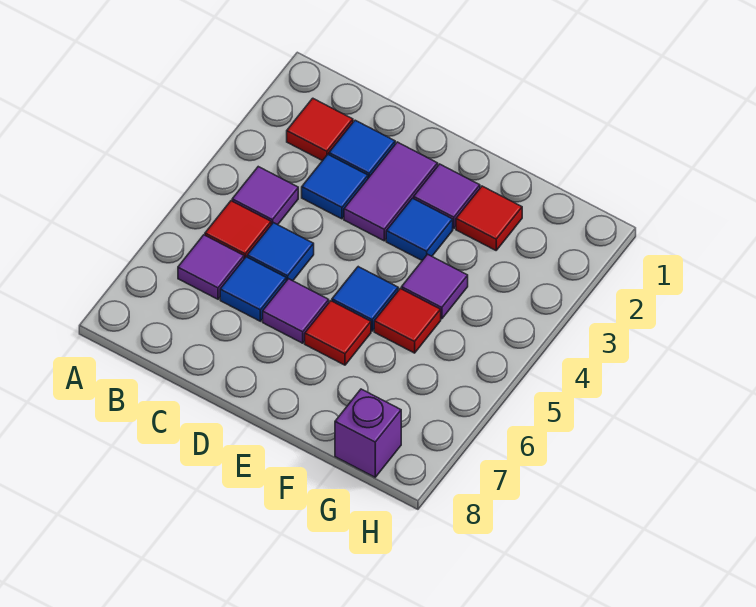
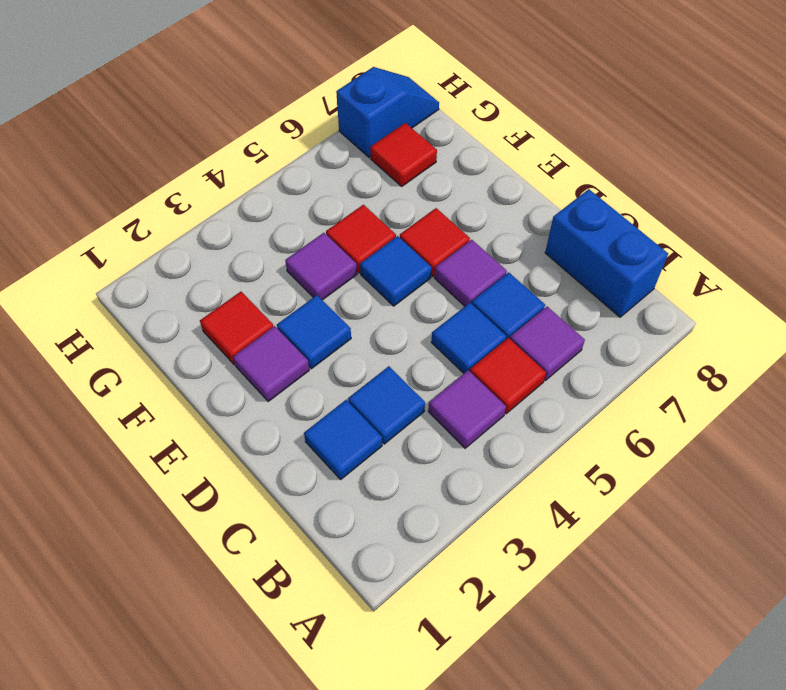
red 1x1 tile [287,98,353,161] -> red 1x1 tile moved to [370,123,437,186]
none -> blue 1x2 brick [545,189,668,317]
purple 1x2 tile [344,142,438,241] -> none
purple 1x1 brick [335,389,401,477] -> none
none -> blue 1x2 slope [336,67,439,158]

